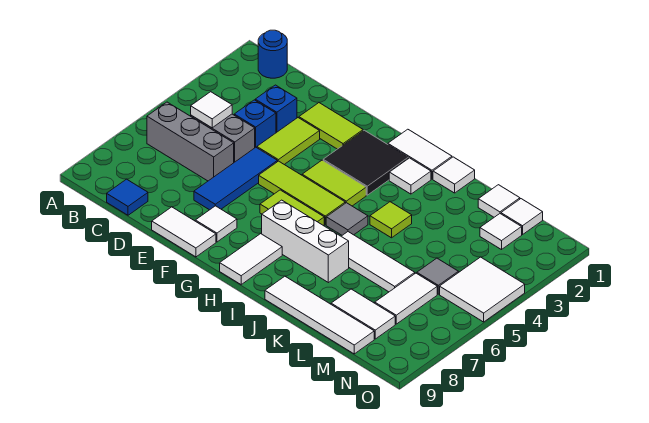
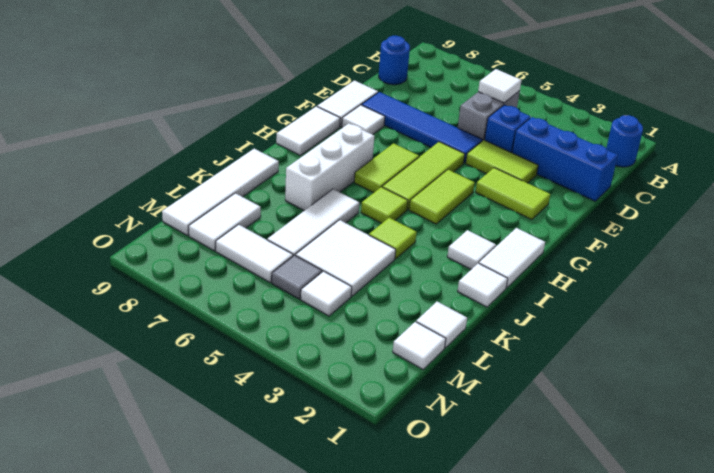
grey 1x3 brick [147,102,234,181] -> none
blue 1x1 tile [107,179,148,215] -> blue 1x1 round brick [379,36,410,85]
blue 1x1 brick [255,85,297,133] -> blue 1x3 brick [512,117,618,201]
lime 1x2 tile [299,103,363,149] -> lime 1x2 tile turned to [476,168,550,220]
blue 1x3 tile [194,147,277,210] -> blue 1x4 tile [362,92,482,163]
black 2x2 tile [323,130,408,195] -> none
white 1x2 tile [220,234,282,285] -> white 1x2 tile turned to [276,106,340,156]
grey 1x1 tile [326,203,368,235] -> lime 1x1 tile [361,187,408,223]
white 1x1 tile [480,214,522,250] -> white 1x1 tile moved to [301,271,352,316]
white 2x2 tile [440,257,525,322] -> white 2x2 tile moved to [296,220,396,296]

